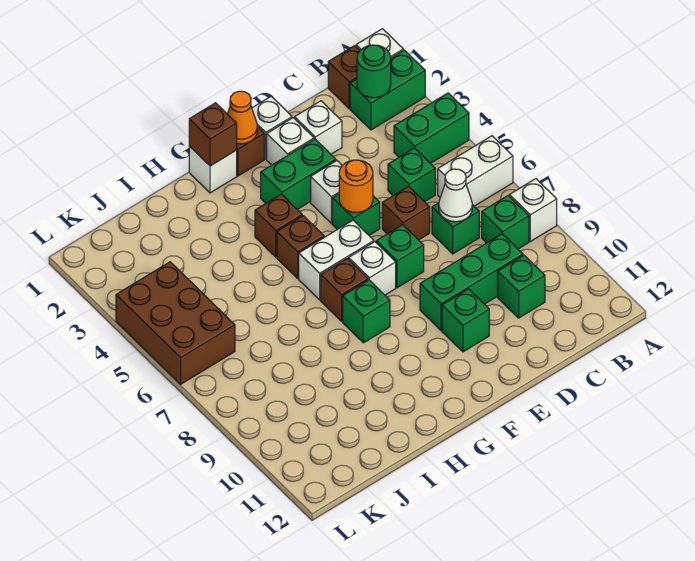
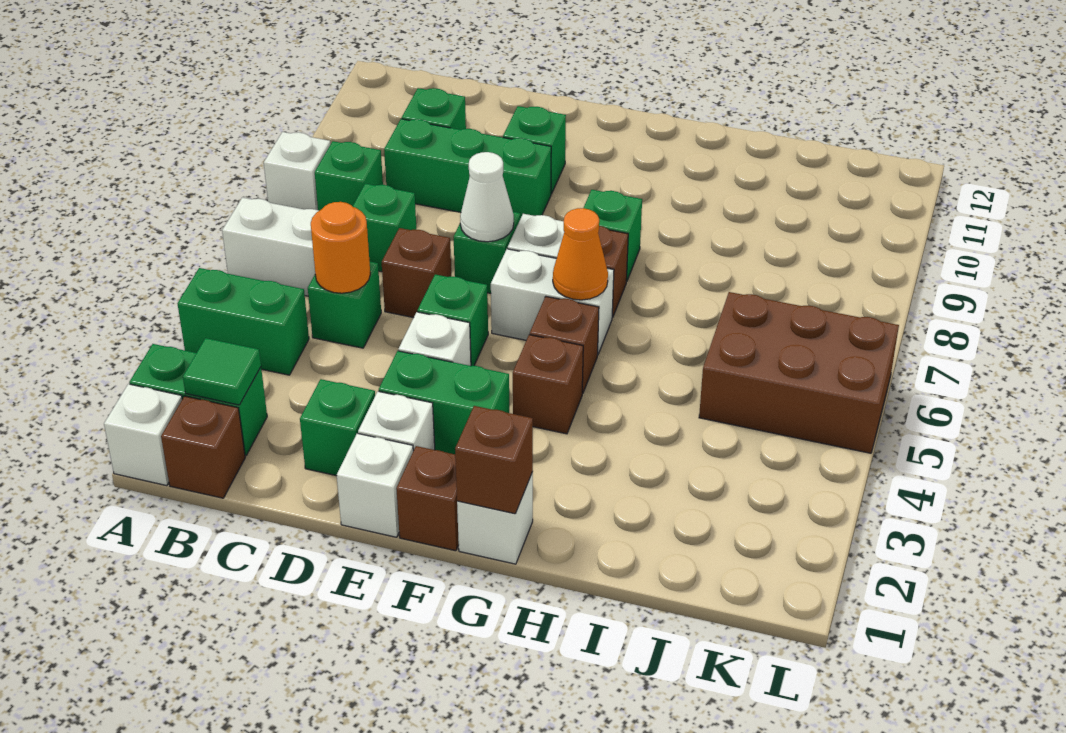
green 1x1 round brick [357,45,391,98] -> green 1x1 tile [183,338,261,405]
white 1x1 cone [439,169,472,222] -> white 1x1 cone moved to [460,152,514,242]
white 1x1 brick [295,101,342,154] -> green 1x1 brick [300,379,375,476]
orange 1x1 round brick [339,160,373,213] -> orange 1x1 round brick moved to [311,202,370,293]
orange 1x1 cone [228,91,257,144] -> orange 1x1 cone moved to [553,208,608,300]
brown 2x3 brick [116,262,235,384] -> brown 2x3 brick turned to [699,292,899,453]

